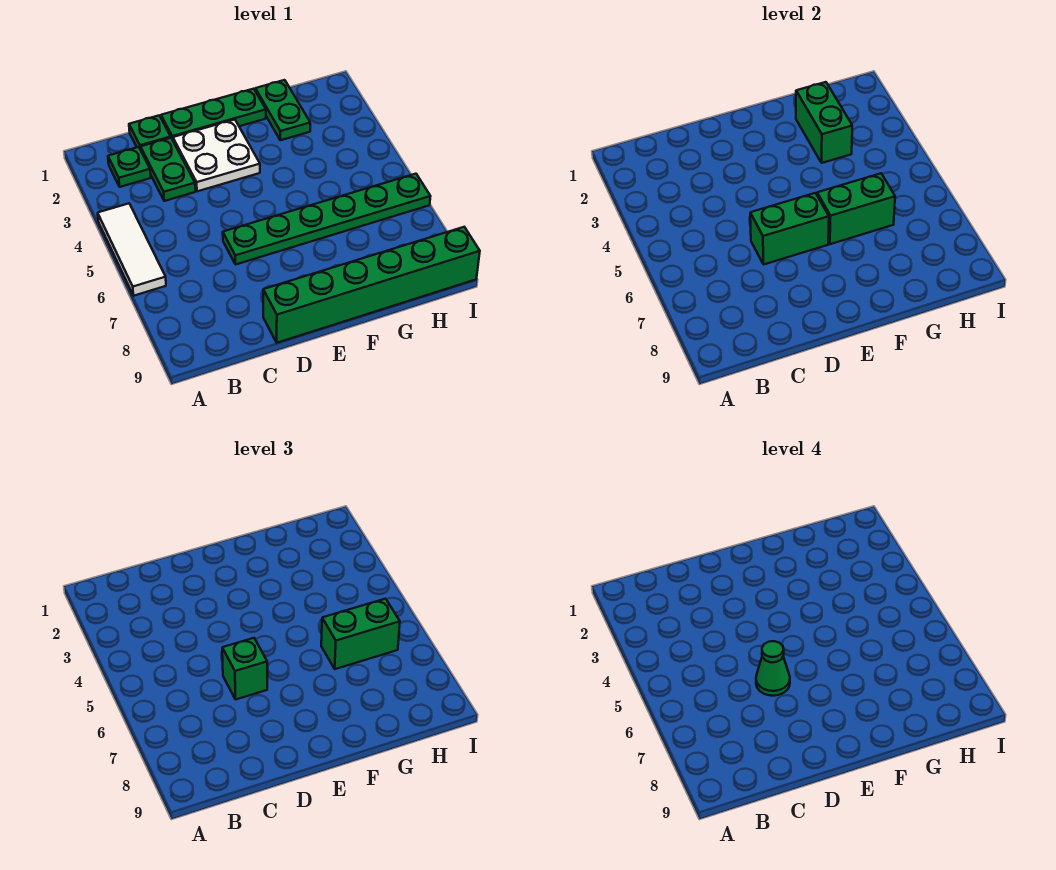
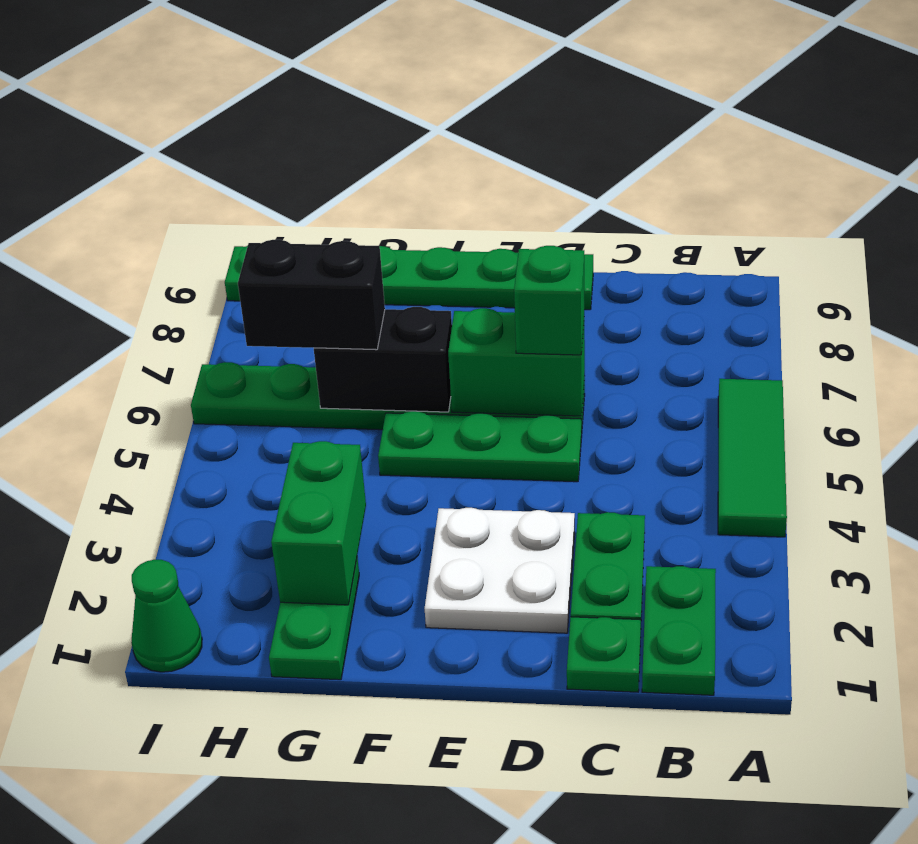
white 1x3 tile [98,204,166,296] -> green 1x3 tile [718,379,787,537]
green 1x1 plate [108,147,151,187] -> green 1x2 plate [642,566,716,695]
green 1x3 plate [161,89,266,140] -> green 1x3 plate moved to [378,411,582,482]
green 1x1 cone [756,641,790,696] -> green 1x1 cone moved to [131,560,202,672]
green 1x6 brick [263,227,480,343] -> green 1x6 plate [225,246,593,310]
green 1x2 brick [817,173,895,244] -> black 1x2 brick [314,307,452,412]
green 1x2 brick [321,599,400,669] -> black 1x2 brick [238,240,385,350]

